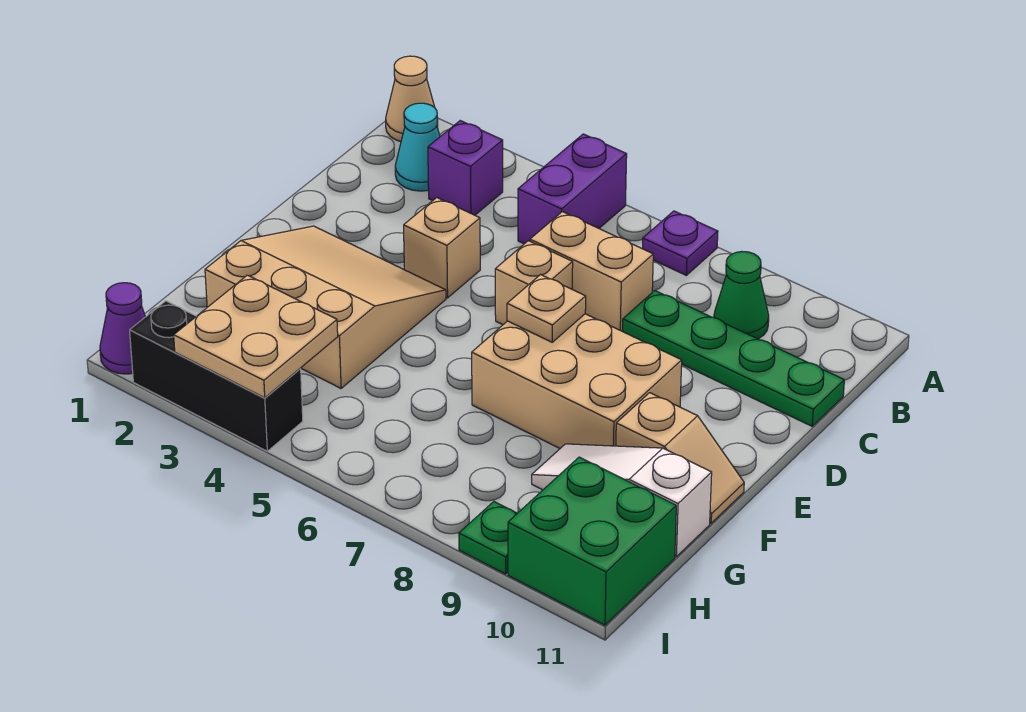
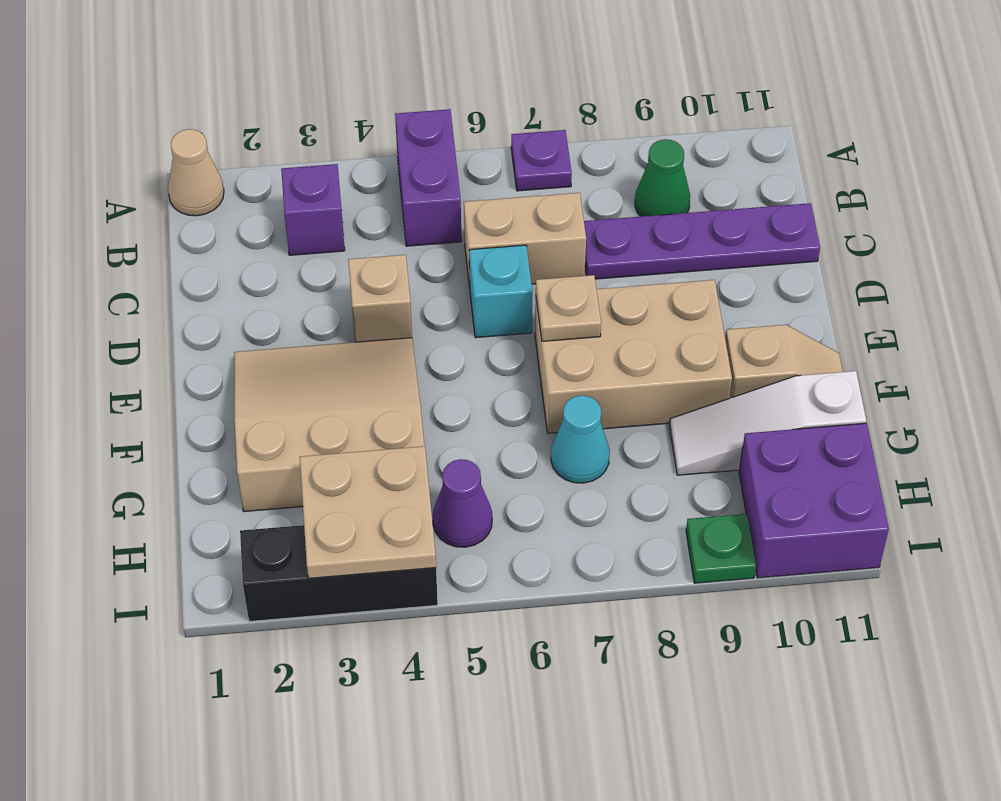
cyan 1x1 cone [395,103,440,191] -> cyan 1x1 cone moved to [551,396,610,483]
green 1x4 plate [623,291,844,426] -> purple 1x4 plate [584,203,820,279]
tan 1x1 brick [495,241,573,325] -> cyan 1x1 brick [469,245,532,338]
green 2x2 brick [508,457,676,625] -> purple 2x2 brick [739,423,889,578]
purple 1x1 cone [100,283,145,374] -> purple 1x1 cone moved to [433,459,492,547]

